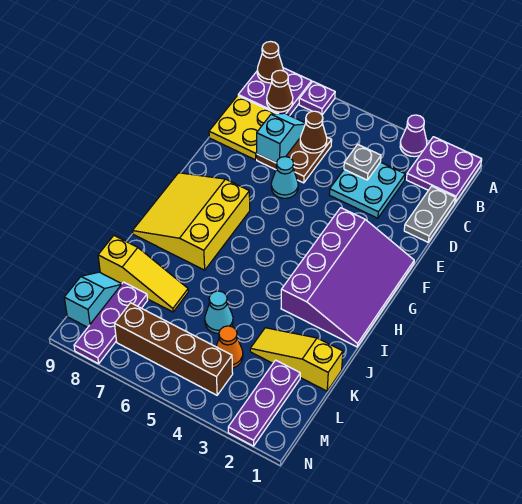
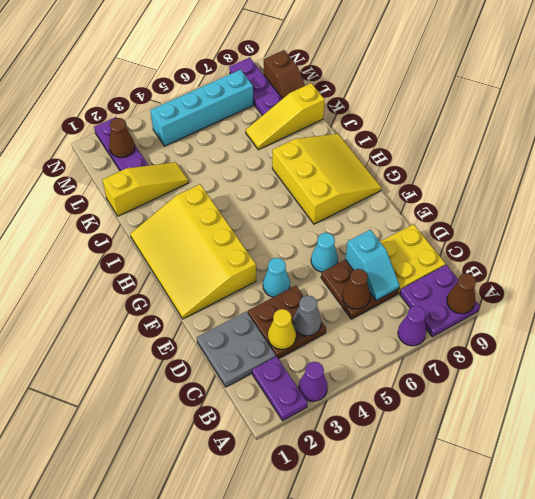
purple 2x2 plate [407,137,482,202] -> purple 1x2 plate [252,356,308,421]
purple 1x1 plate [299,82,335,115] -> purple 1x1 cone [398,306,426,346]
brown 1x1 cone [267,70,293,112] -> brown 1x1 cone moved to [109,118,135,158]
grey 1x2 plate [404,186,455,242] -> grey 2x2 plate [197,311,276,387]
cyan 2x2 plate [329,162,405,218] -> brown 2x2 plate [248,286,326,359]
none -> yellow 1x1 cone [268,309,296,349]
grey 1x1 plate [344,145,381,180] -> grey 1x1 cone [293,295,321,336]
purple 3x4 slope [281,208,414,347] -> yellow 3x4 slope [130,184,256,319]
cyan 1x1 cone [205,291,233,333] -> cyan 1x1 cone moved to [263,258,290,297]
orange 1x1 cone [216,326,243,368] -> none
cyan 1x2 slope [64,272,121,327] -> brown 1x2 slope [264,50,305,99]
brown 1x4 brick [115,303,233,395] -> cyan 1x4 brick [150,70,253,146]

